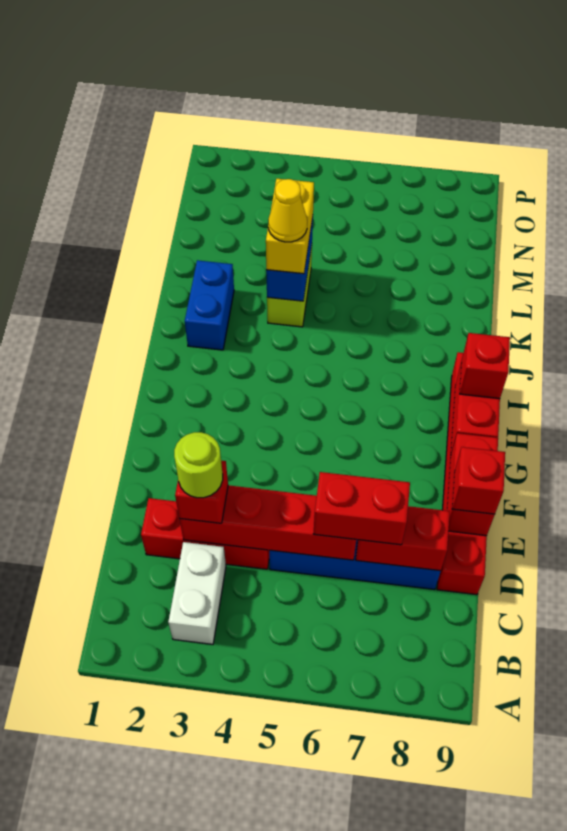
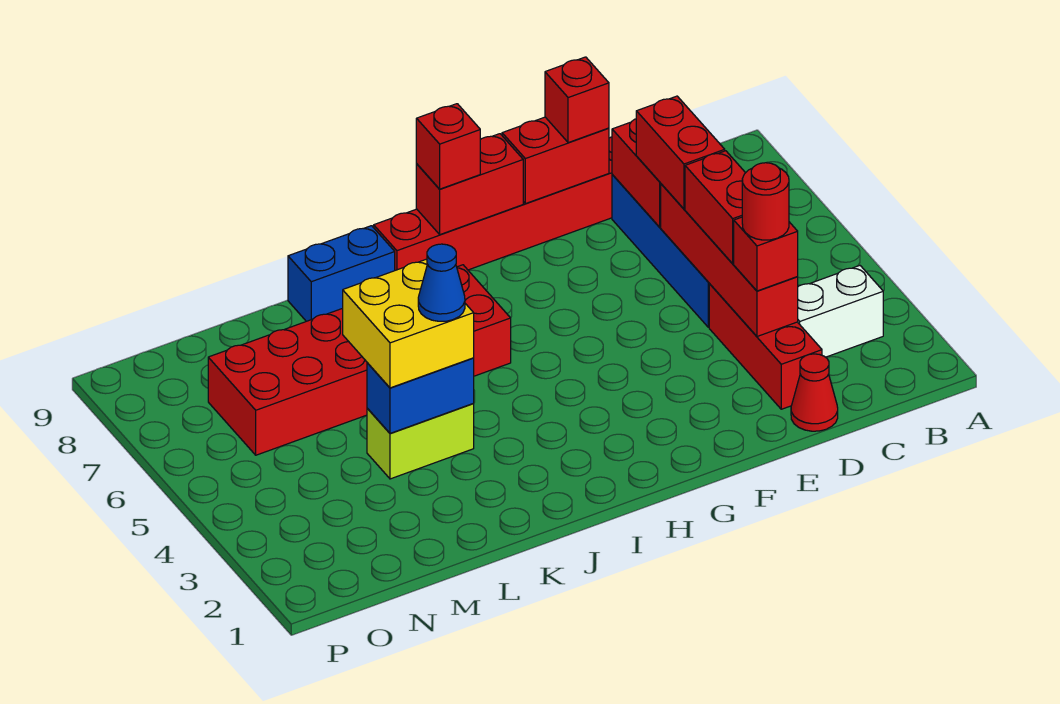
none -> red 1x1 cone [791,354,838,431]
lime 1x1 round brick [174,432,223,498] -> red 1x1 round brick [742,163,789,240]
none -> red 1x2 brick [685,151,745,264]
none -> red 2x6 brick [208,265,511,455]
blue 1x2 brick [185,260,234,350] -> blue 1x2 brick moved to [288,226,395,321]
yellow 1x2 brick [266,179,314,274] -> yellow 2x2 brick [343,260,474,388]
yellow 1x1 cone [268,179,307,242] -> blue 1x1 cone [418,244,465,321]

